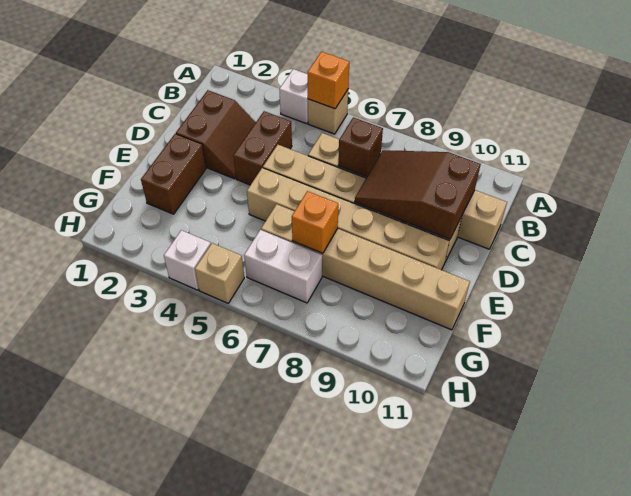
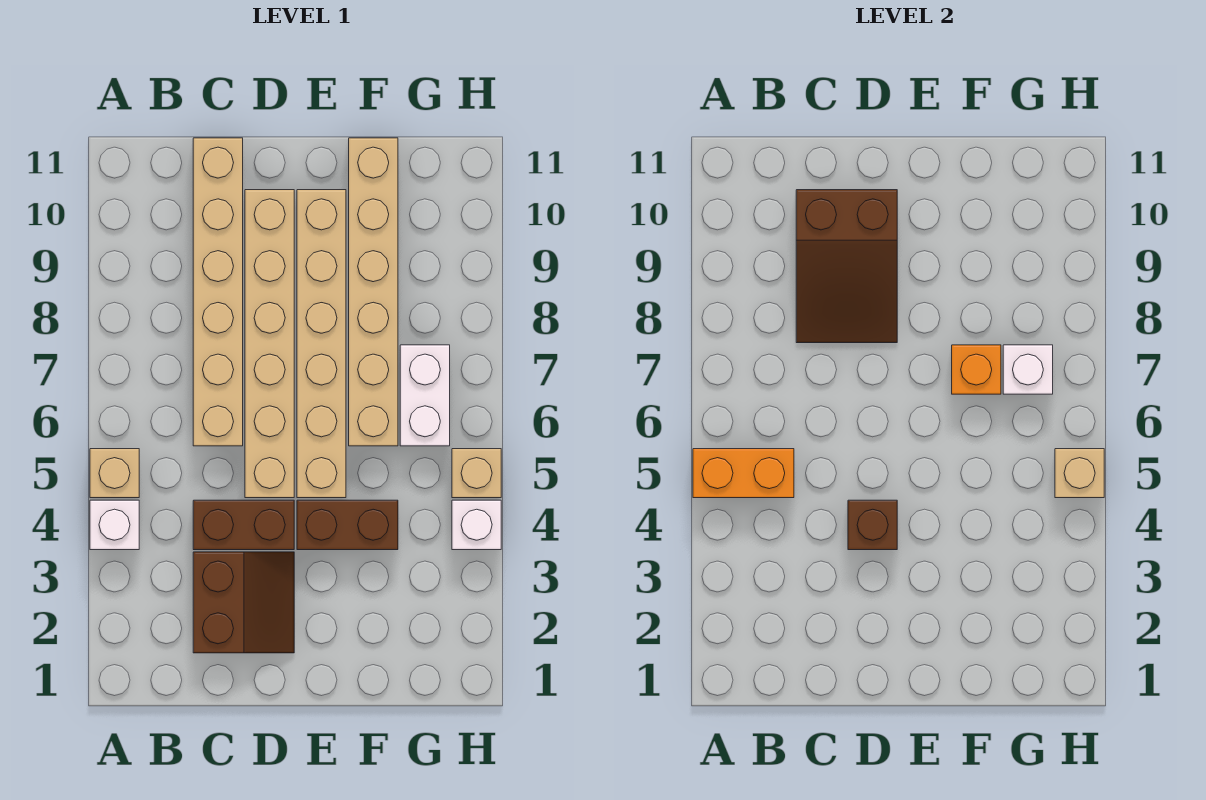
orange 1x1 brick [308,52,349,109] -> orange 1x2 brick [693,449,794,498]
brown 2x2 slope [176,90,256,179] -> brown 2x2 slope turned to [193,552,294,653]
brown 1x1 brick [338,117,383,177] -> brown 1x1 brick moved to [848,500,897,550]
brown 1x2 brick [141,134,206,214] -> brown 1x2 brick moved to [297,500,398,550]
none -> white 1x1 brick [1003,345,1053,394]
none -> tan 1x1 brick [1055,449,1104,498]

